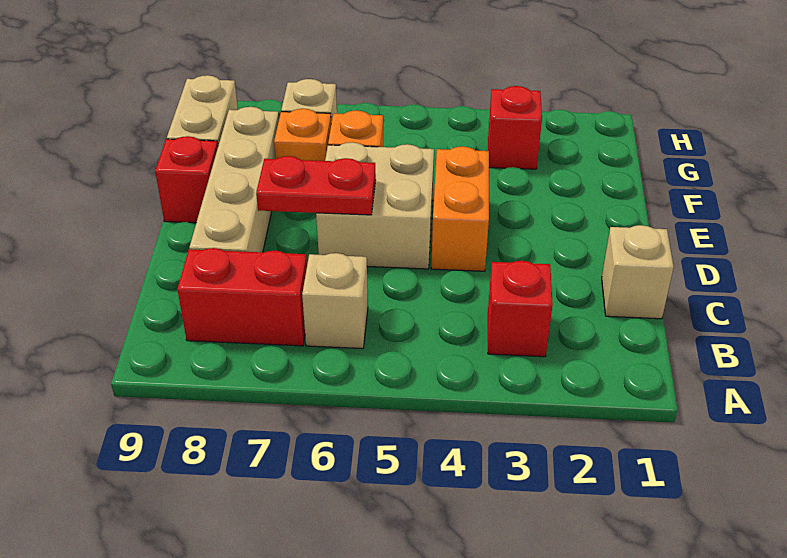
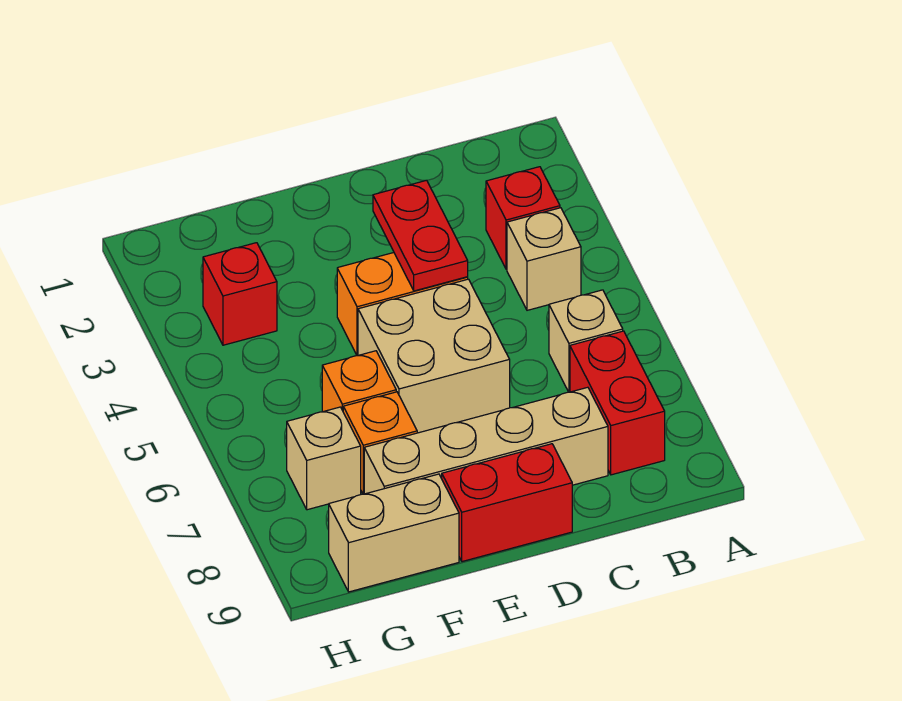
tan 1x1 brick [602,225,674,319] -> tan 1x1 brick moved to [507,208,581,310]
red 1x2 plate [256,156,376,215] -> red 1x2 plate moved to [373,180,468,291]
red 1x1 brick [155,136,218,223] -> red 1x2 brick [442,444,572,562]

